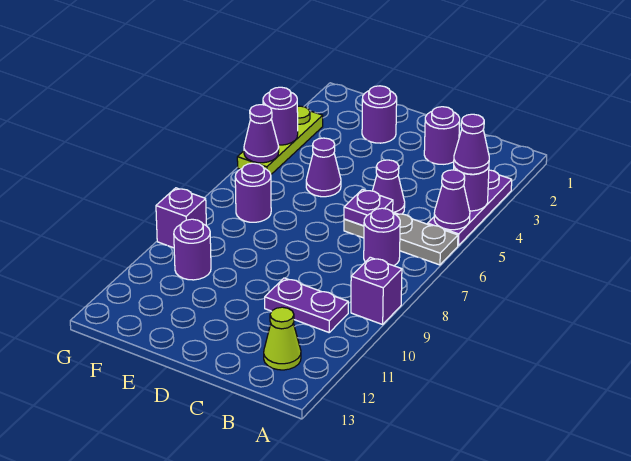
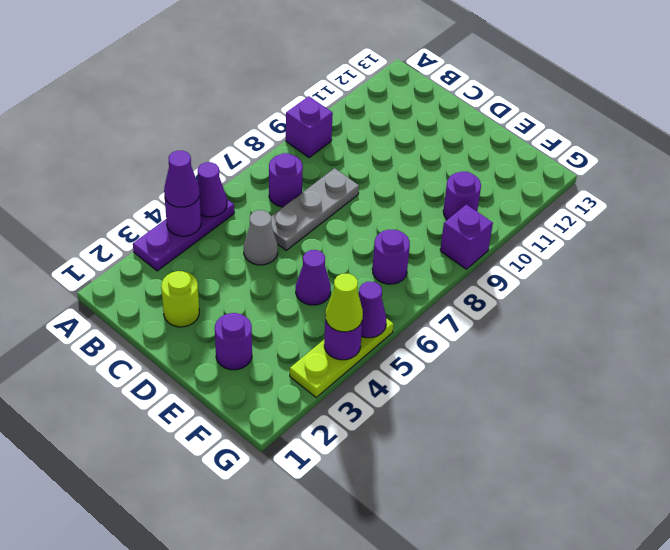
grey 1x3 plate [344,212,458,265] -> grey 1x3 plate turned to [271,168,359,250]
purple 1x2 plate [265,278,348,332] -> none
lime 1x1 cone [264,307,301,370] -> lime 1x1 cone moved to [325,274,363,332]
purple 1x1 round brick [424,107,460,164] -> lime 1x1 round brick [161,271,199,327]
purple 1x1 cone [373,160,405,214] -> grey 1x1 cone [244,210,278,265]
purple 1x1 plate [344,189,393,226] -> none

